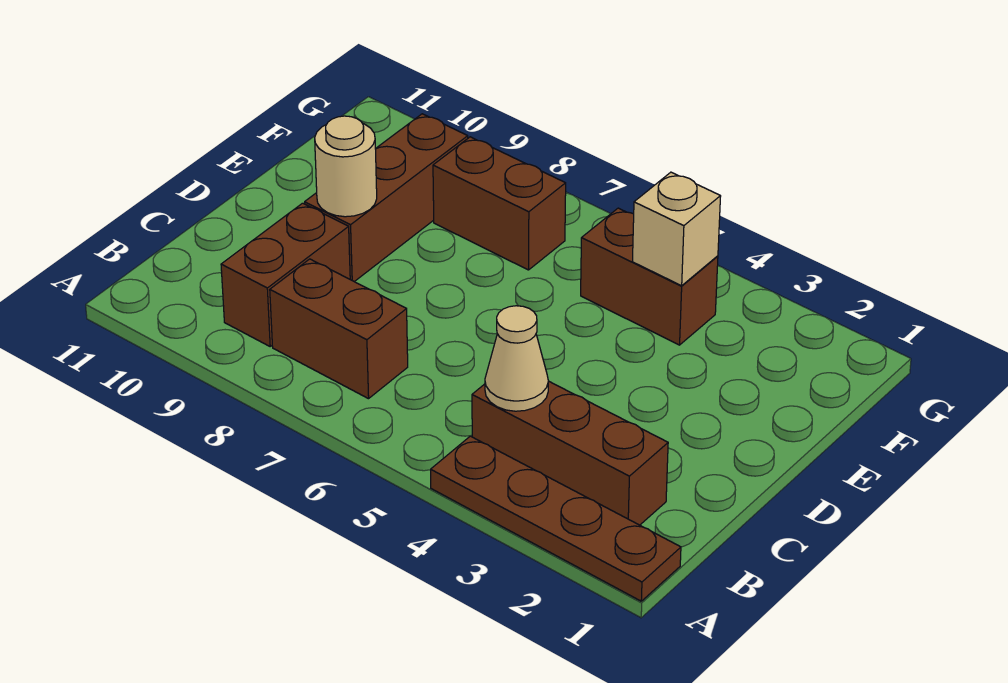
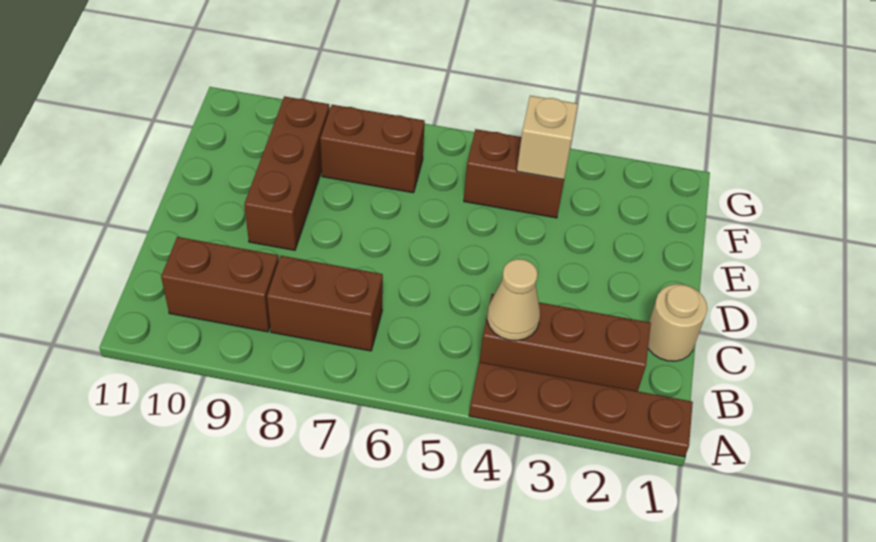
brown 1x2 brick [221,203,350,346] -> brown 1x2 brick turned to [161,237,279,332]
tan 1x1 round brick [315,116,377,217] -> tan 1x1 round brick moved to [648,284,707,361]

